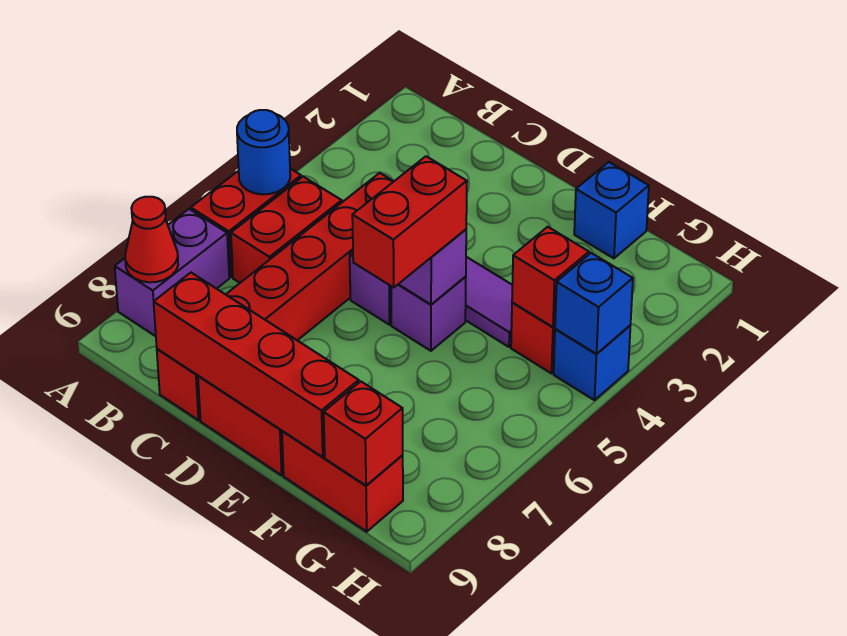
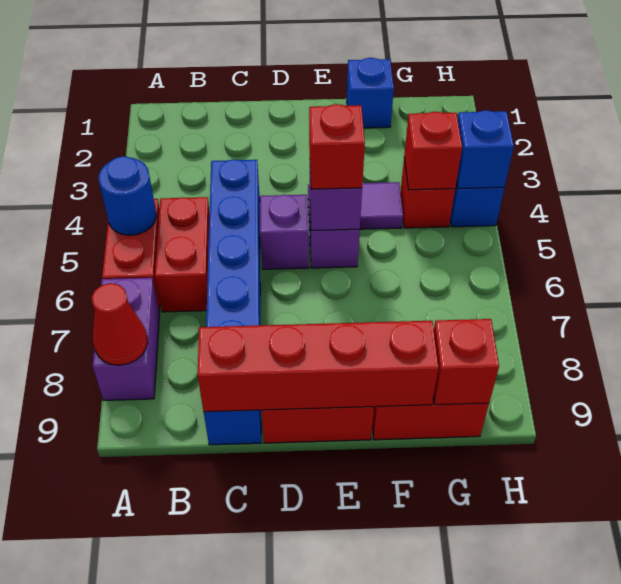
red 1x6 brick [157,173,394,420] -> blue 1x6 brick [204,159,261,445]
red 1x2 brick [352,156,467,287] -> red 1x1 brick [309,104,365,189]

